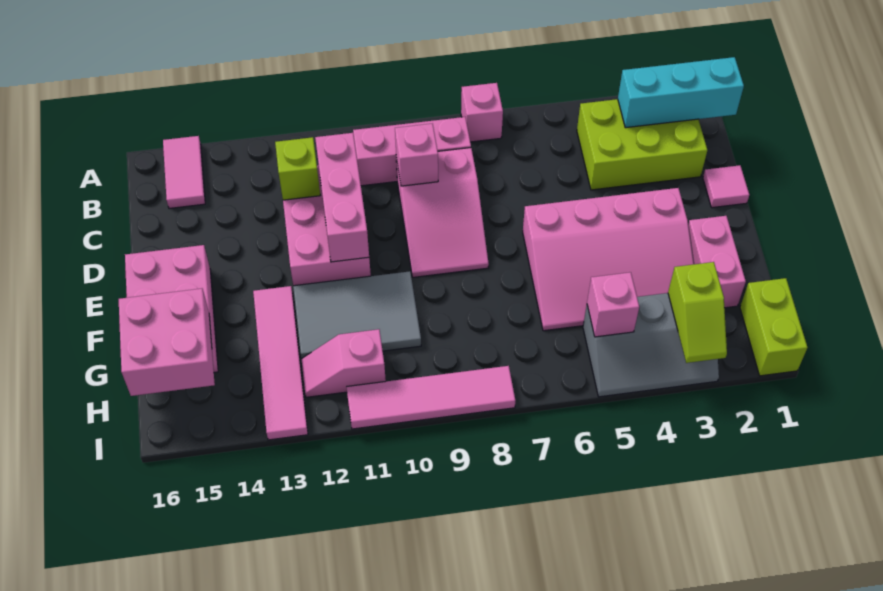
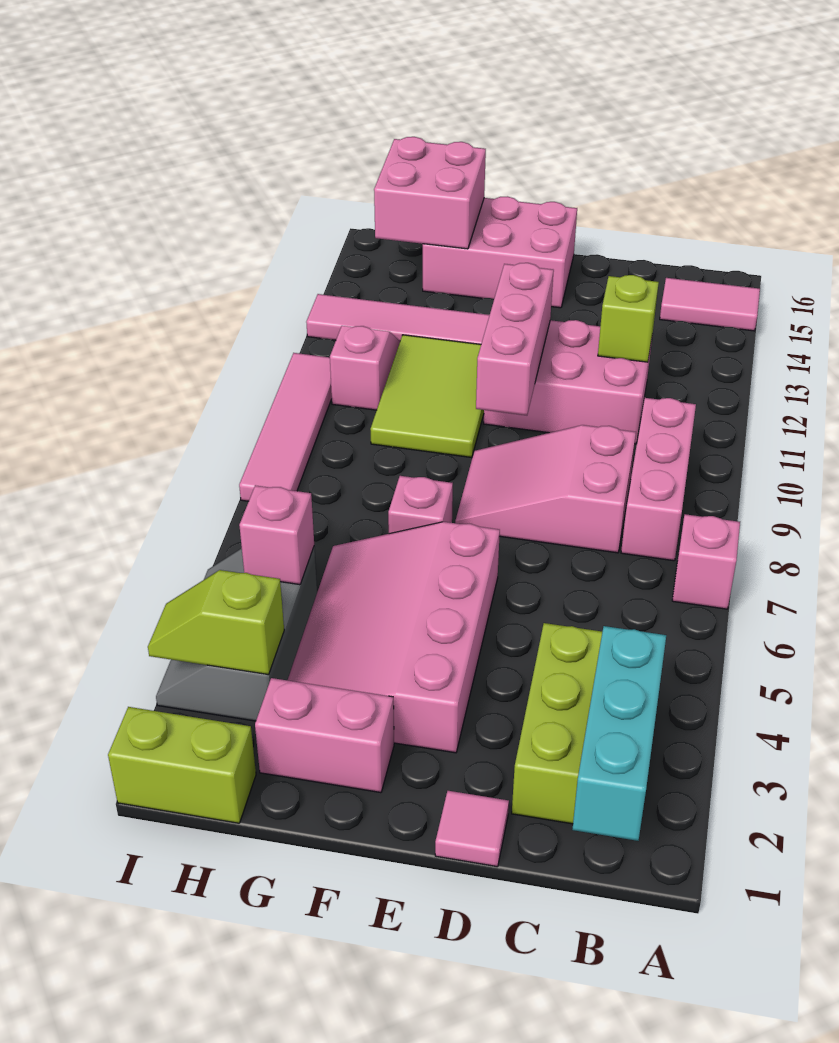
pink 1x1 brick [395,124,438,186] -> pink 1x1 brick moved to [388,476,453,534]
pink 1x3 brick [315,133,369,262] -> pink 1x3 brick turned to [476,263,554,415]
grey 2x3 tile [293,271,421,359] -> lime 2x3 tile [370,335,484,458]

